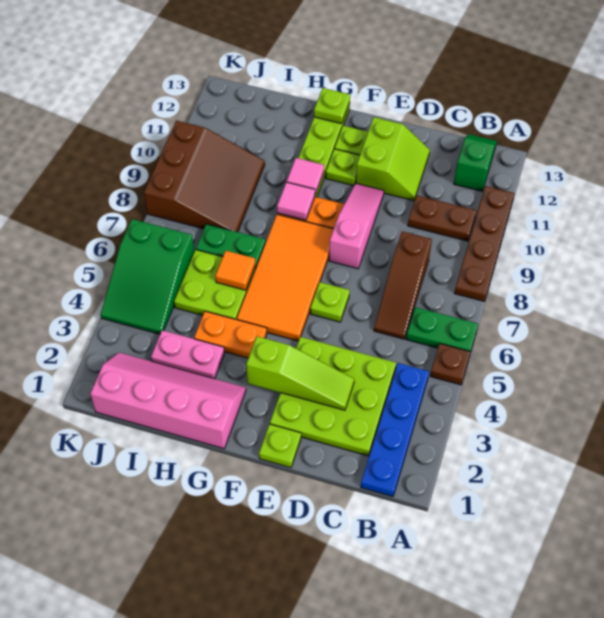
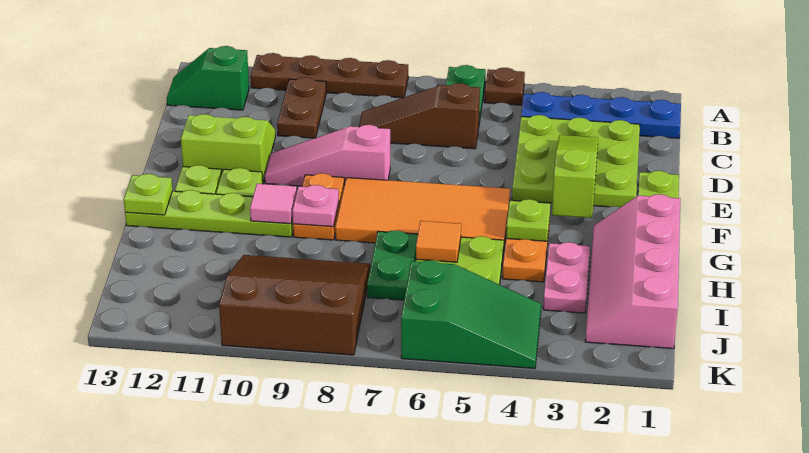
brown 1x3 slope [374,231,432,339] -> brown 1x3 slope turned to [359,83,480,149]
lime 1x1 plate [310,282,350,322] -> lime 1x1 plate moved to [506,199,550,241]
pink 1x1 tile [277,182,315,220] -> pink 1x1 plate [292,185,339,227]

